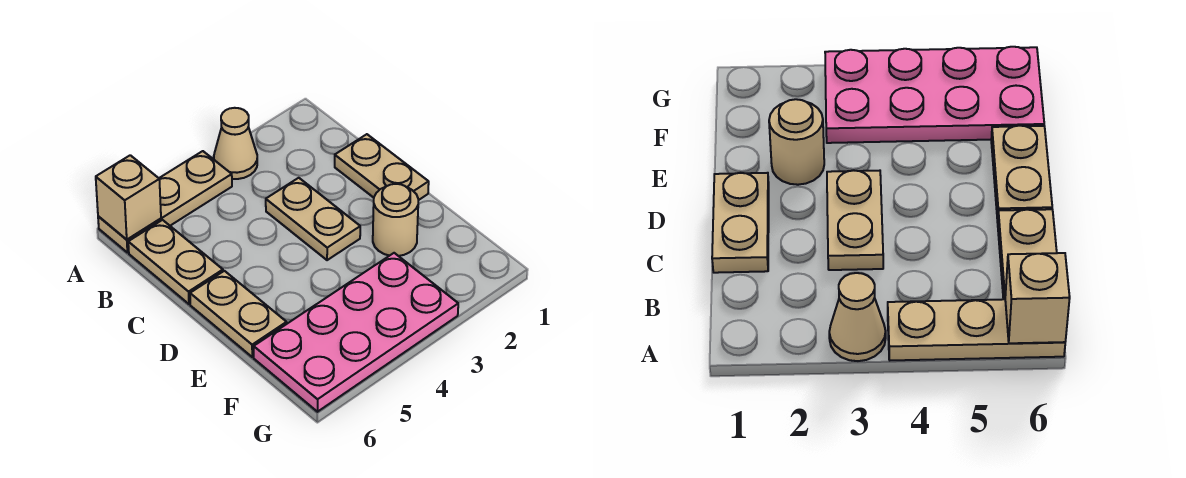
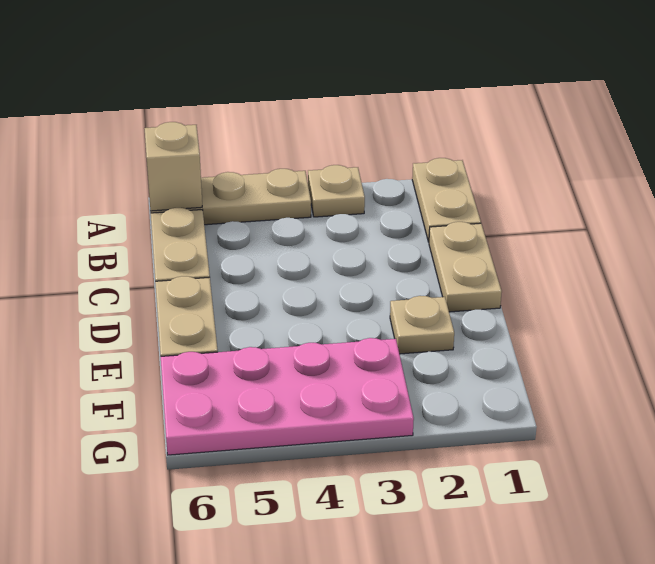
tan 1x1 cone [214,108,257,179] -> tan 1x1 plate [308,165,365,217]
tan 1x2 plate [266,178,360,260] -> tan 1x2 plate moved to [412,158,481,242]
tan 1x1 round brick [373,184,418,256] -> tan 1x1 plate [390,296,454,354]

